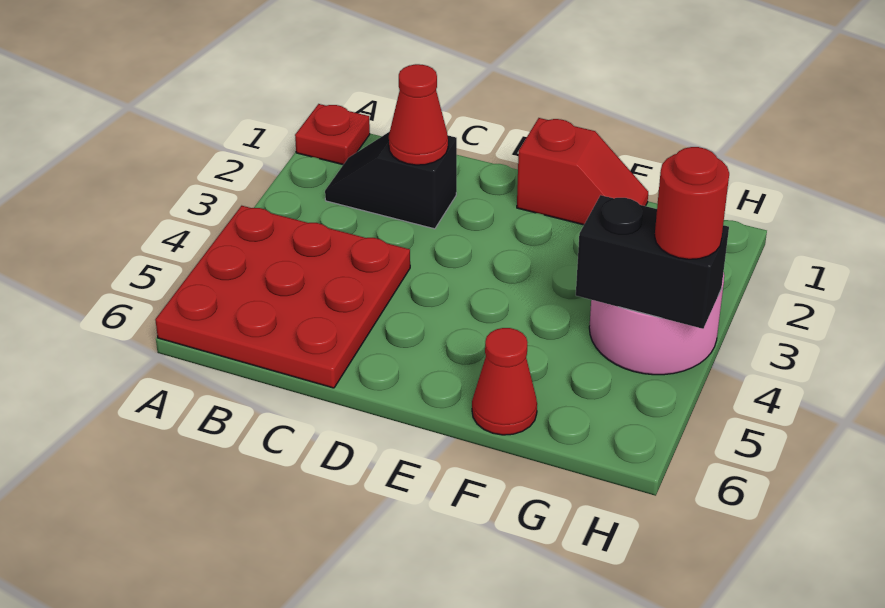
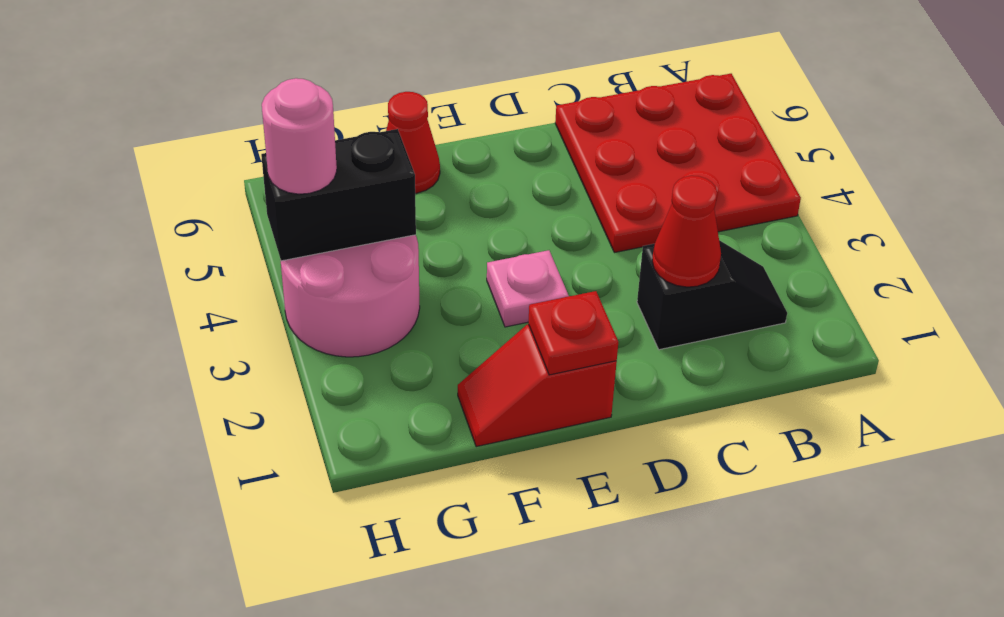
red 1x1 plate [295,104,370,165] -> red 1x1 plate moved to [528,291,618,375]
none -> pink 1x1 plate [487,250,569,327]
red 1x1 round brick [655,147,729,259] -> pink 1x1 round brick [262,78,337,194]

